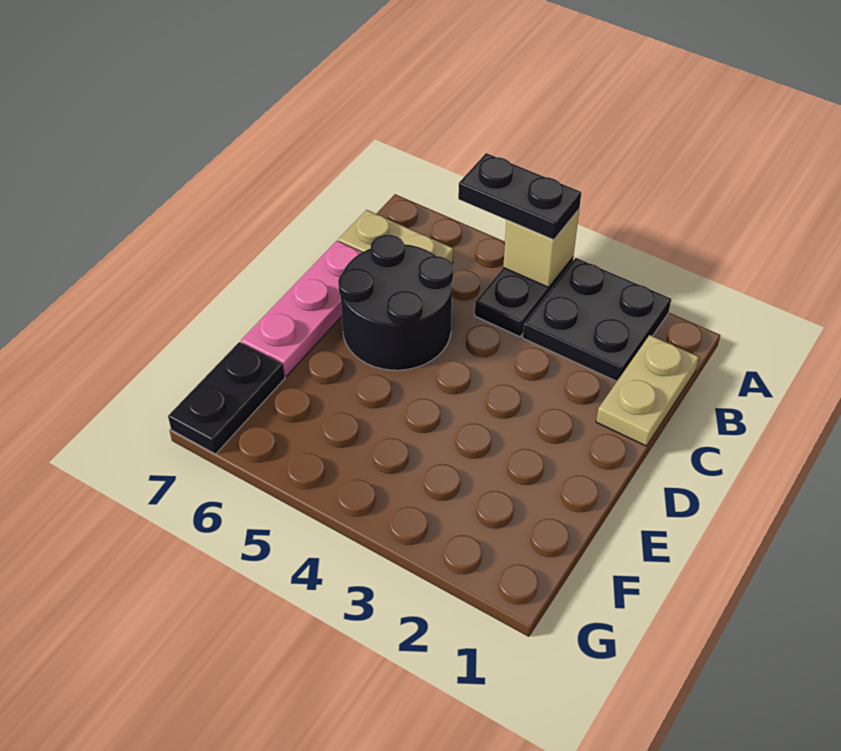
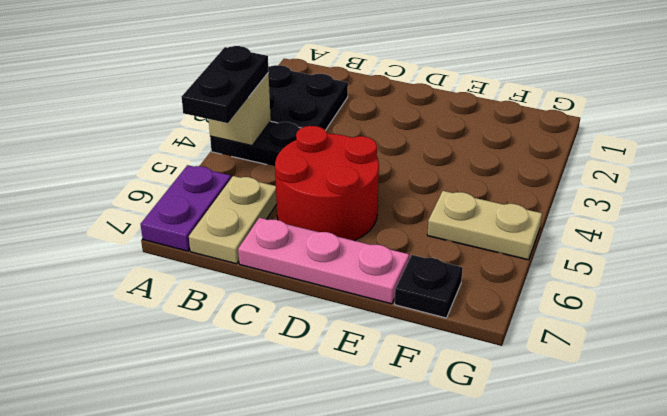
none -> purple 1x2 plate [141,165,231,251]
tan 1x2 plate [596,335,699,446] -> tan 1x2 plate moved to [427,191,542,260]
black 2x2 round brick [338,235,453,370] -> red 2x2 round brick [275,126,379,241]
black 1x2 plate [168,342,285,454] -> black 1x1 plate [395,255,463,318]

